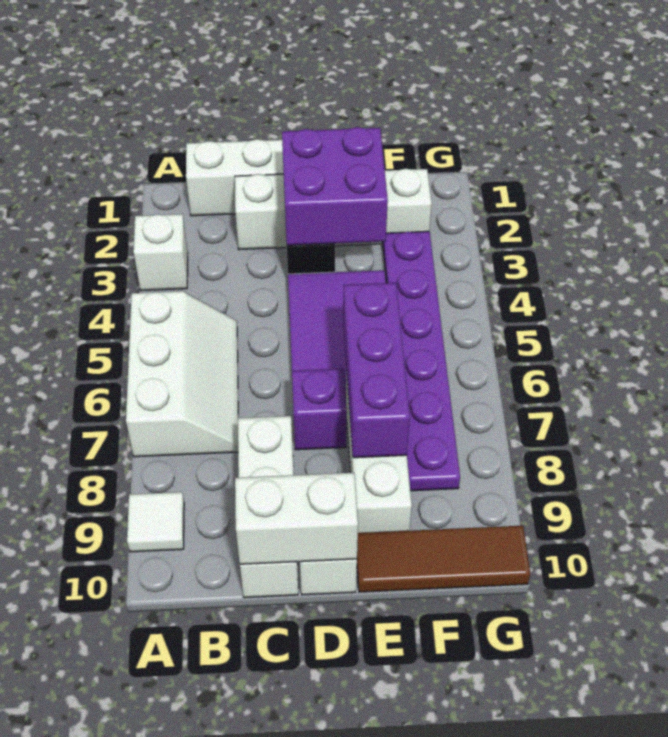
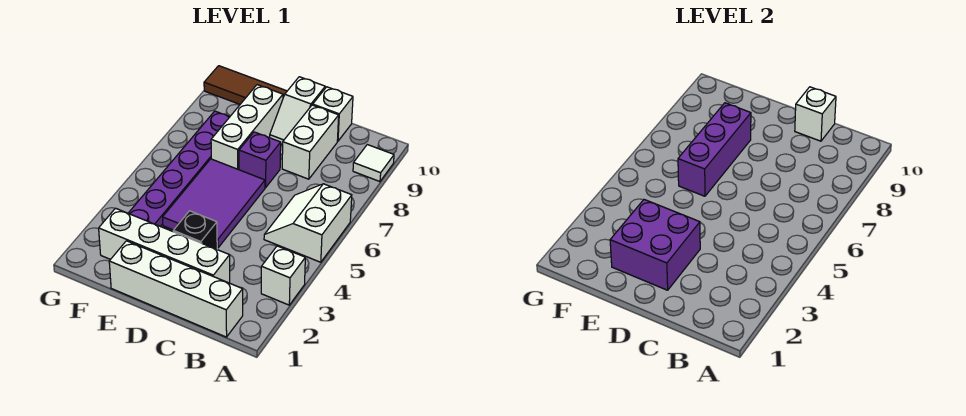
white 2x3 slope [126,291,238,457] -> white 2x2 slope [264,184,352,262]
white 1x2 brick [235,473,358,564] -> white 1x1 brick [795,87,836,141]

